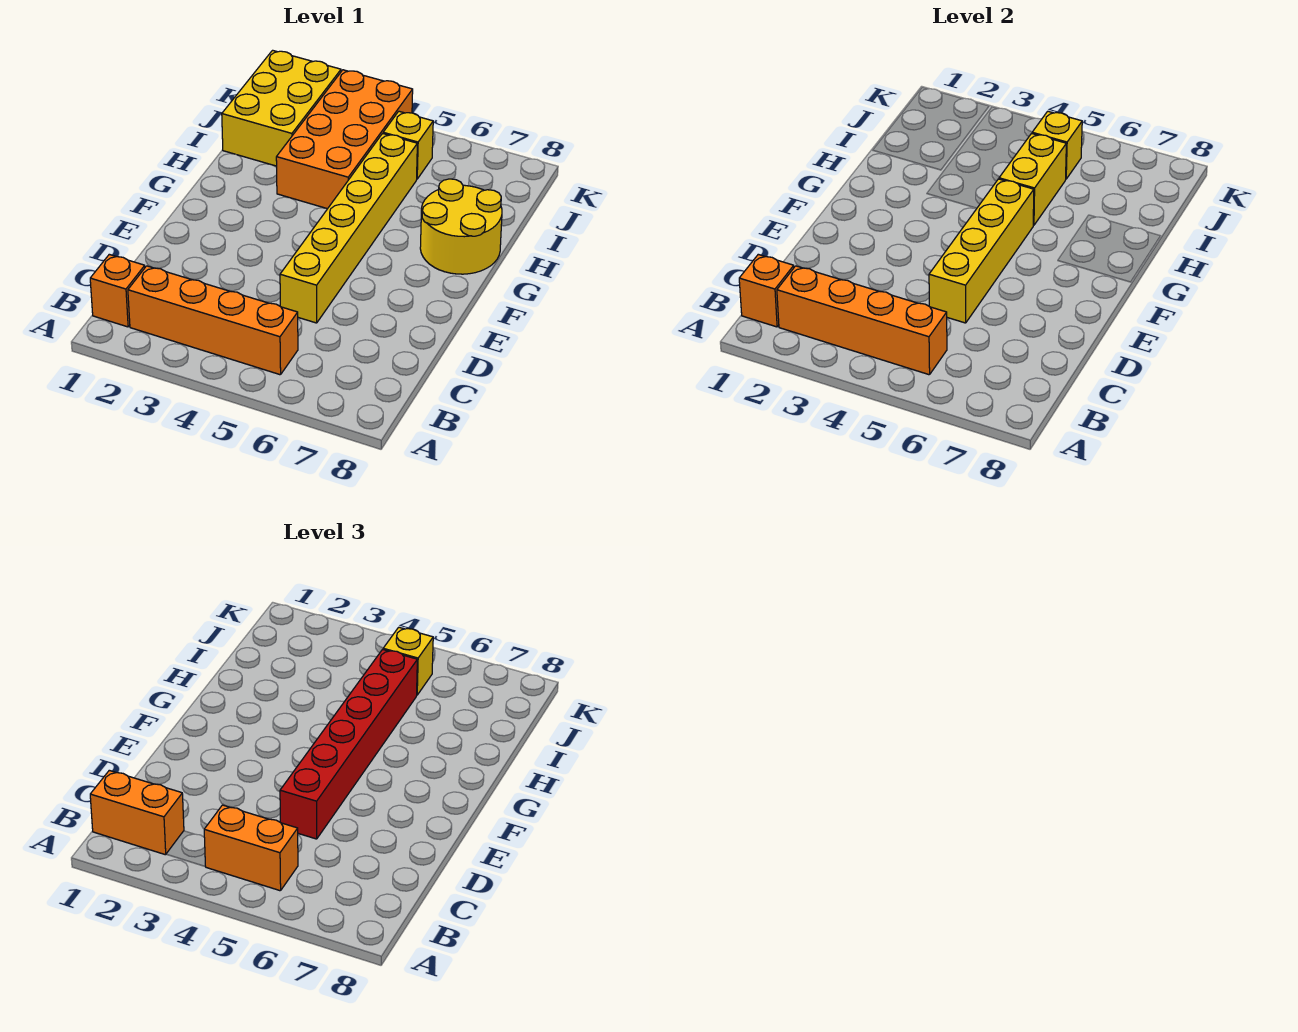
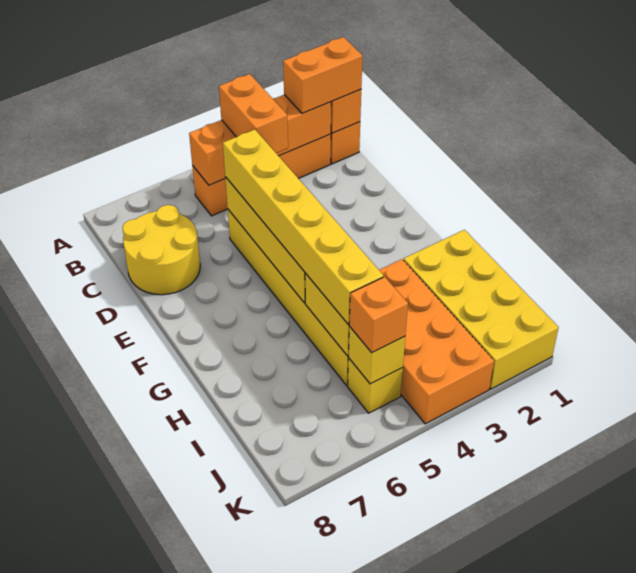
orange 1x2 brick [204,805,298,891] -> orange 1x2 brick turned to [219,74,288,153]
red 1x6 brick [280,649,417,839] -> yellow 1x6 brick [223,130,384,325]
yellow 2x2 round brick [420,179,502,274] -> yellow 2x2 round brick moved to [122,205,200,295]
yellow 2x3 brick [222,50,341,166] -> yellow 2x4 brick [404,230,559,389]
yellow 1x1 brick [383,627,433,695] -> orange 1x1 brick [349,277,408,353]

